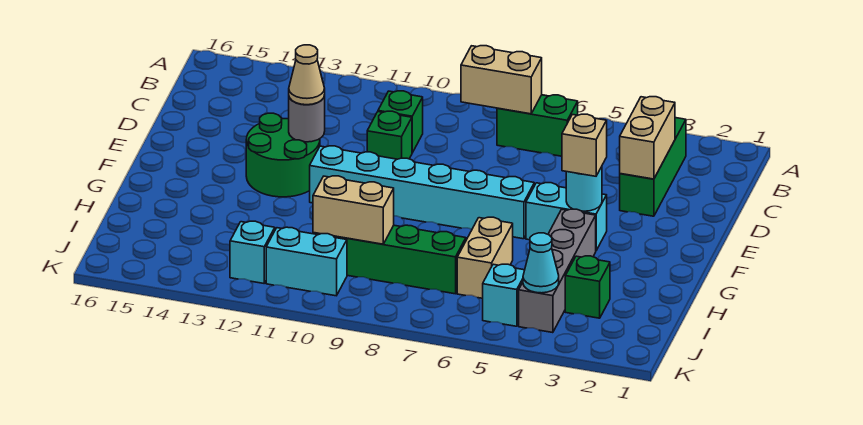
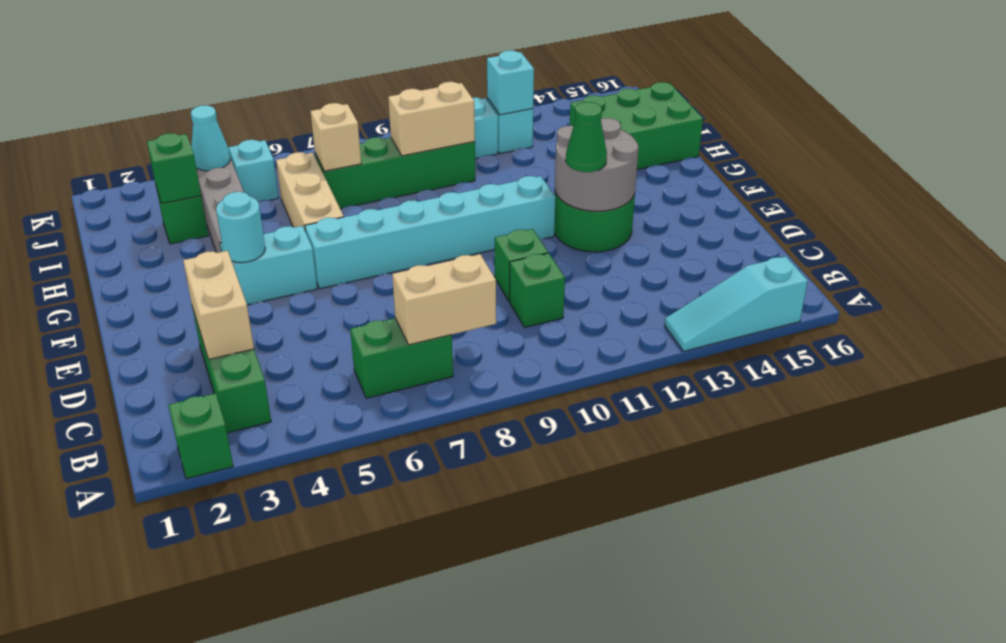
none -> green 1x1 brick [168,393,233,479]
none -> cyan 1x3 slope [665,256,808,351]
grey 1x1 round brick [289,95,325,142] -> grey 2x2 round brick [555,118,638,211]
tan 1x1 cone [289,45,325,105] -> green 1x1 cone [566,102,607,172]
tan 1x1 brick [562,114,607,176] -> tan 1x1 brick moved to [310,103,361,171]
tan 1x2 brick [457,217,513,298] -> tan 1x3 brick [276,152,344,230]
none -> green 2x3 brick [570,82,703,170]
none -> green 1x1 brick [147,133,201,204]
none -> cyan 1x1 brick [487,50,534,115]

